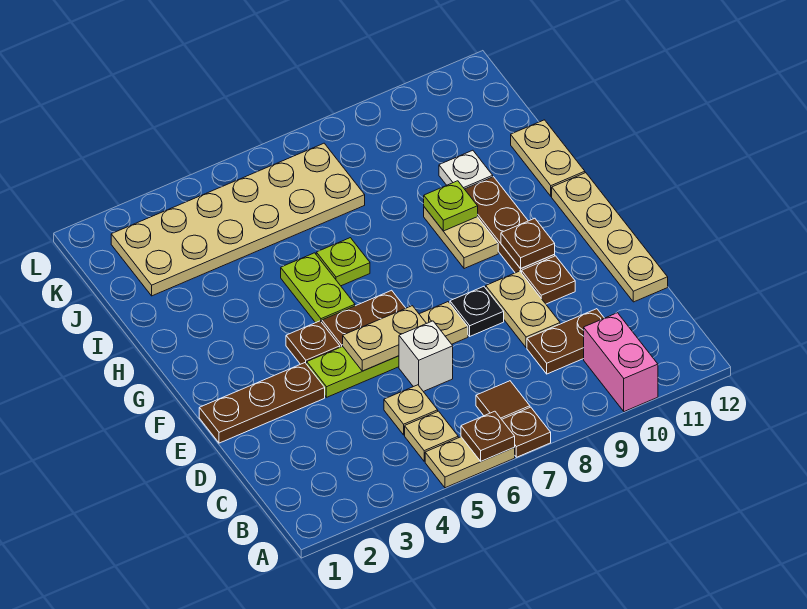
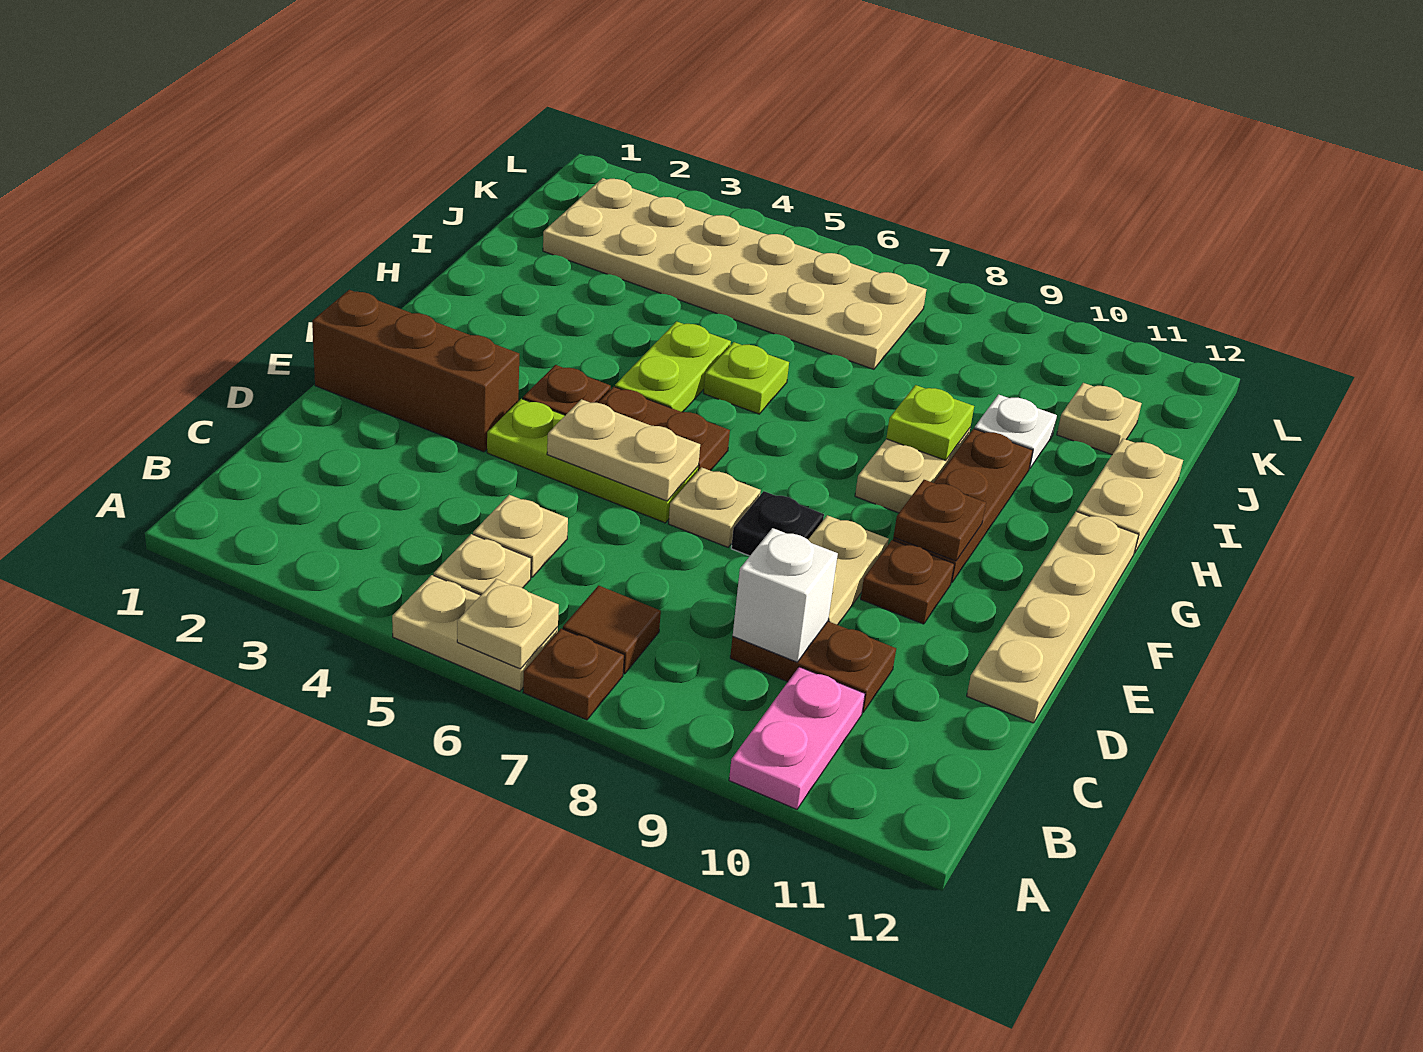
brown 1x1 plate [461,411,515,461] -> tan 1x1 plate [457,579,559,669]
pink 1x2 brick [584,313,658,412] -> pink 1x2 plate [729,667,865,809]
white 1x1 brick [399,321,453,392] -> white 1x1 brick moved to [733,528,838,662]
brown 1x3 plate [199,363,325,443] -> brown 1x3 brick [312,290,519,452]
none -> tan 1x1 plate [1057,383,1142,454]

